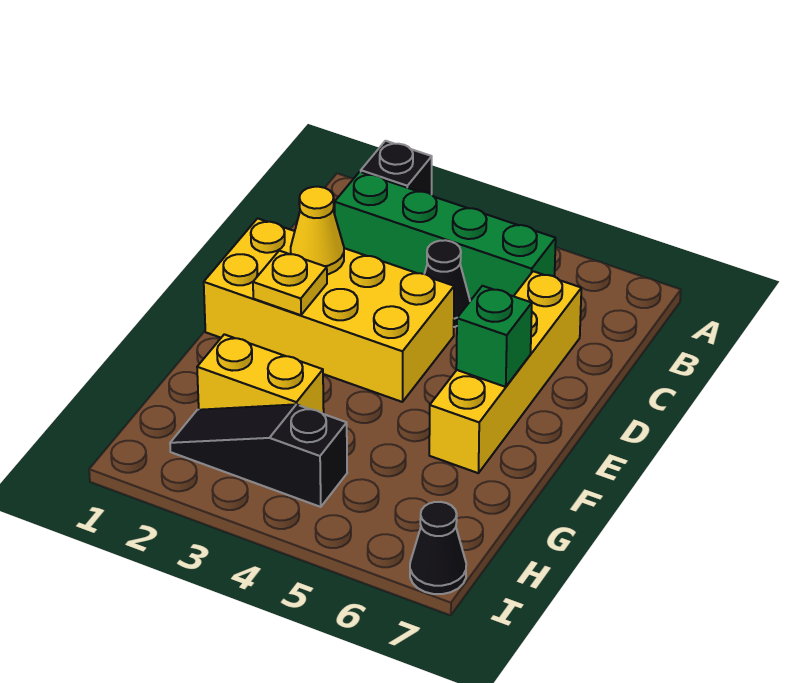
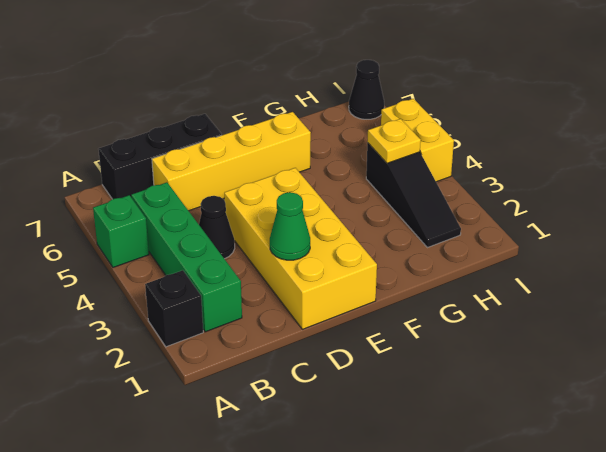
none -> black 1x3 brick [99,114,222,199]
yellow 1x1 cone [291,187,344,274] -> green 1x1 cone [270,192,310,260]
yellow 1x1 plate [253,251,327,315] -> yellow 1x1 plate moved to [367,119,421,163]
green 1x1 brick [456,286,532,387] -> green 1x1 brick moved to [93,195,149,267]
yellow 1x2 brick [197,334,324,414] -> yellow 1x2 brick moved to [381,99,454,182]

